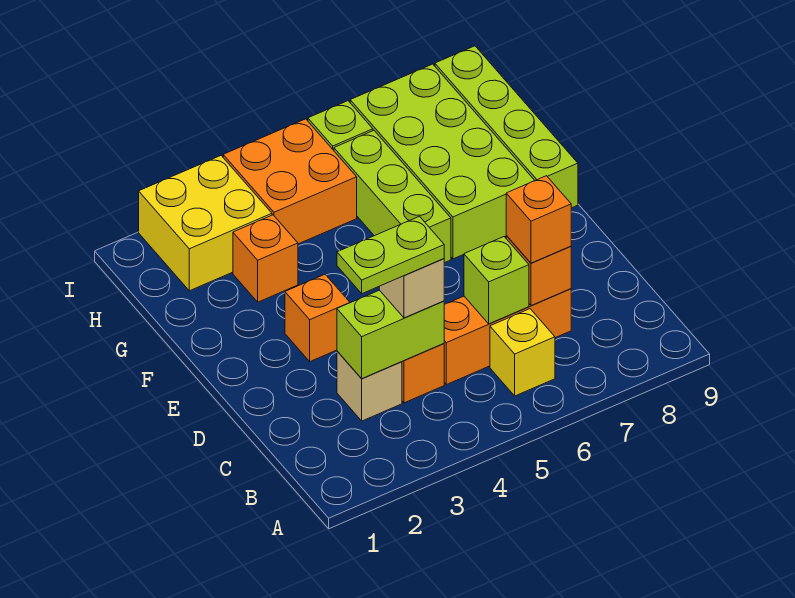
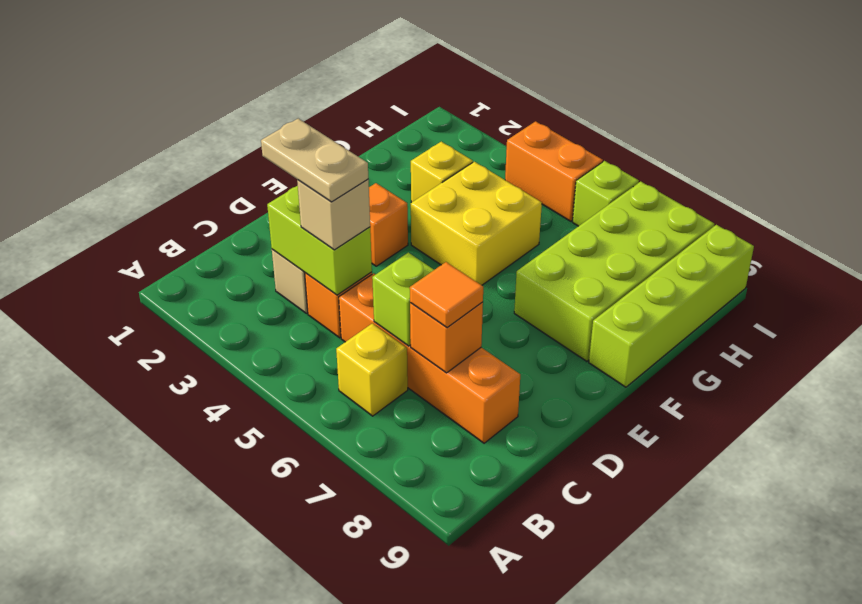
lime 1x2 plate [337,216,444,294] -> tan 1x2 plate [261,119,368,202]
orange 1x3 brick [444,289,571,385] -> orange 1x4 brick [339,273,520,443]
orange 1x1 brick [506,176,571,263] -> orange 1x1 tile [410,262,483,328]
lime 1x3 brick [334,131,451,263] -> none
orange 1x1 brick [233,215,298,302] -> yellow 1x1 brick [411,142,473,202]
yellow 2x2 brick [139,156,272,291] -> yellow 2x2 brick moved to [411,162,542,285]
orange 2x2 brick [223,119,357,244] -> orange 1x2 brick [505,121,603,221]

